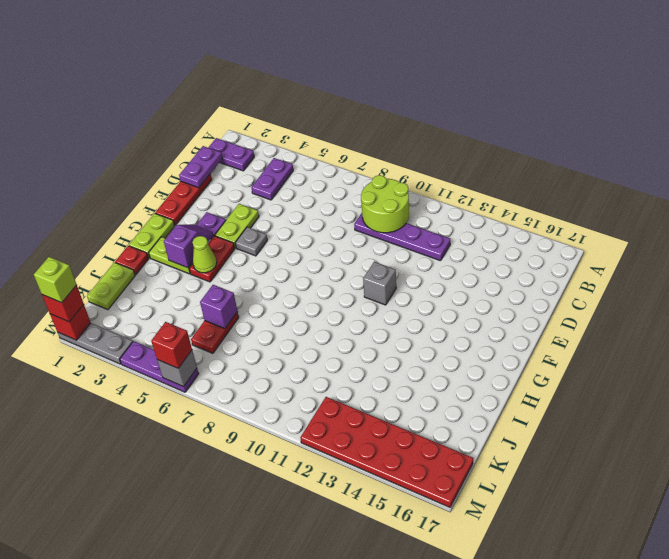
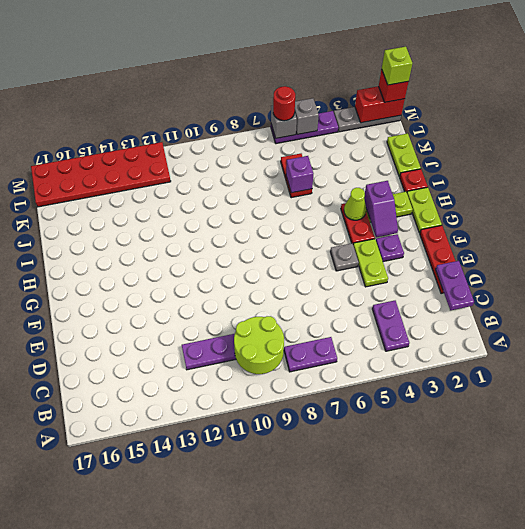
purple 1x2 plate [208,138,254,171] -> purple 1x2 plate moved to [284,337,337,372]
grey 1x1 brick [363,262,396,305] -> grey 1x1 brick moved to [295,98,319,135]
red 1x1 brick [50,305,91,340] -> red 1x2 brick [355,86,405,123]
red 1x1 brick [151,322,192,368] -> red 1x1 round brick [273,86,295,121]

